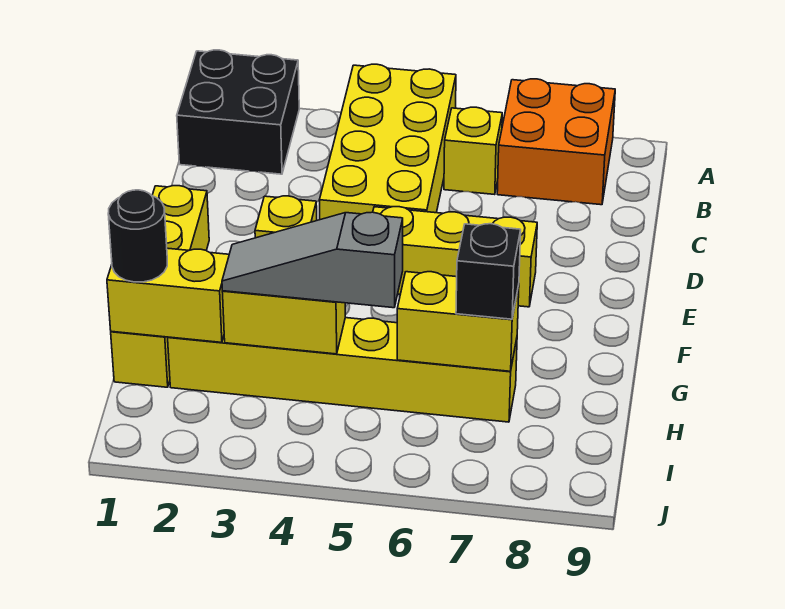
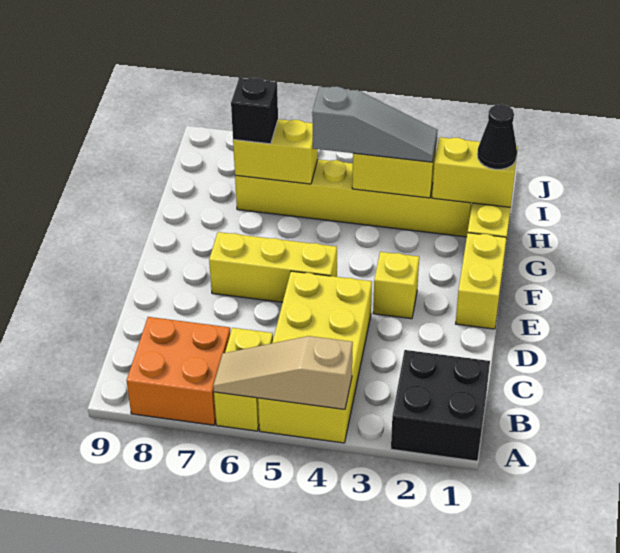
none -> tan 1x3 slope [213,336,353,409]
yellow 1x1 brick [444,107,502,195] -> yellow 1x2 brick [214,328,273,431]
black 1x1 round brick [108,190,167,282] -> black 1x1 cone [477,104,517,169]

